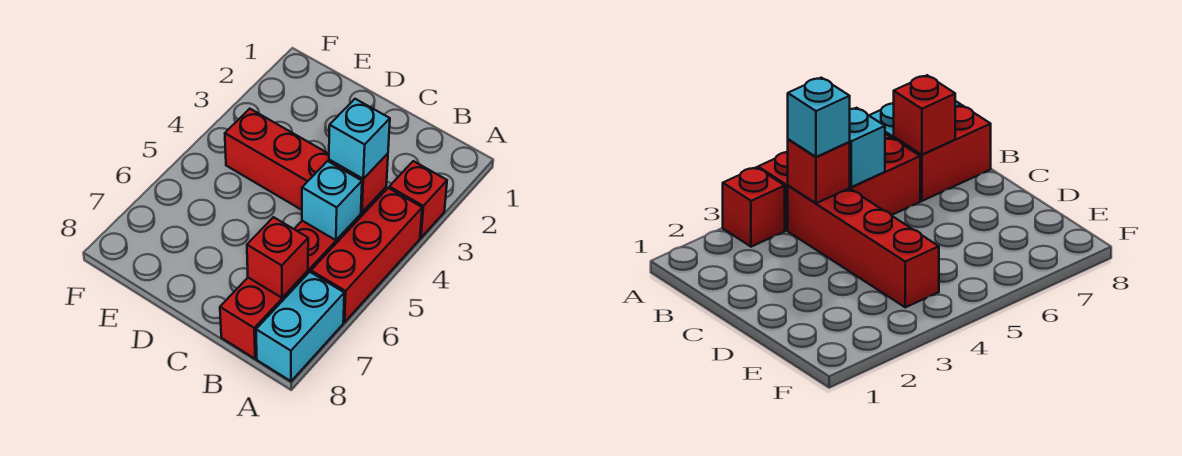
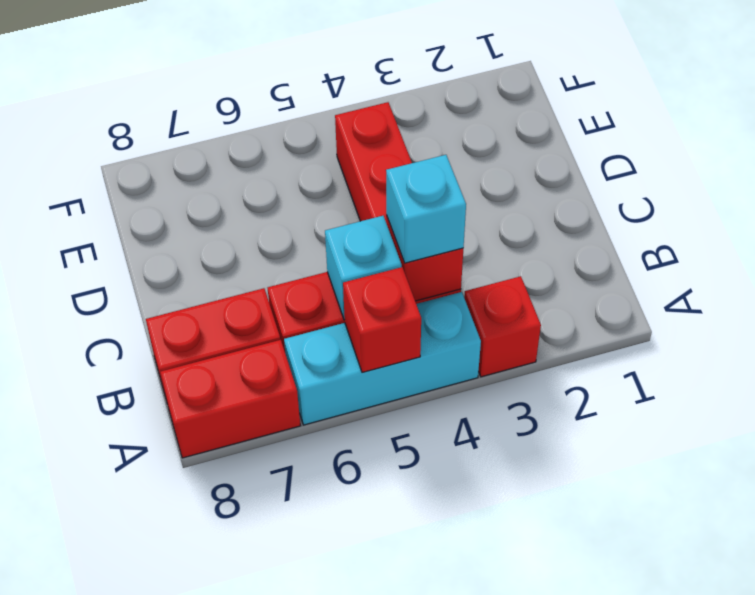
red 1x3 brick [311,188,422,322] -> cyan 1x3 brick [284,292,481,425]
cyan 1x2 brick [256,272,344,381] -> red 1x2 brick [160,340,300,458]
red 1x1 brick [247,217,308,298] -> red 1x1 brick moved to [343,267,421,372]

